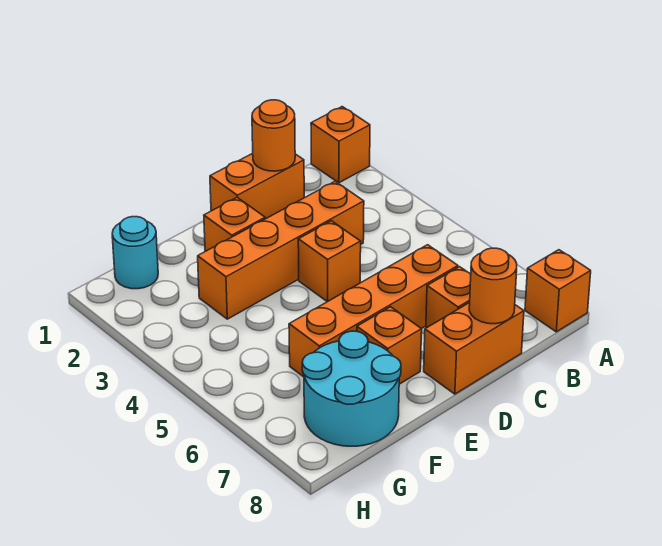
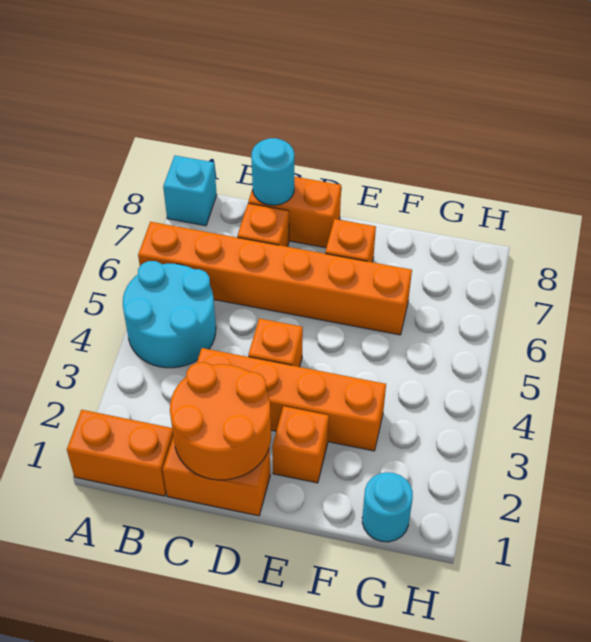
orange 1x1 brick [311,107,370,183] -> orange 1x2 brick [67,410,173,496]
orange 1x1 brick [525,250,591,332] -> cyan 1x1 brick [163,156,217,226]
orange 1x1 round brick [252,100,295,171] -> orange 2x2 round brick [170,362,271,480]
orange 1x4 brick [289,245,458,377] -> orange 1x6 brick [138,222,412,335]
orange 1x1 round brick [469,248,517,324] -> cyan 1x1 round brick [251,138,294,205]
cyan 2x2 round brick [302,331,401,446] -> cyan 2x2 round brick moved to [123,261,216,368]

